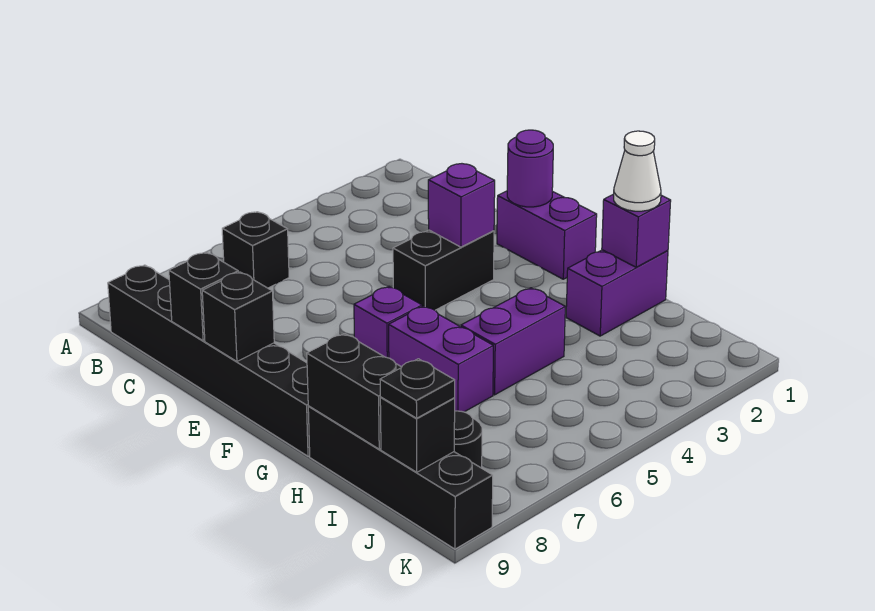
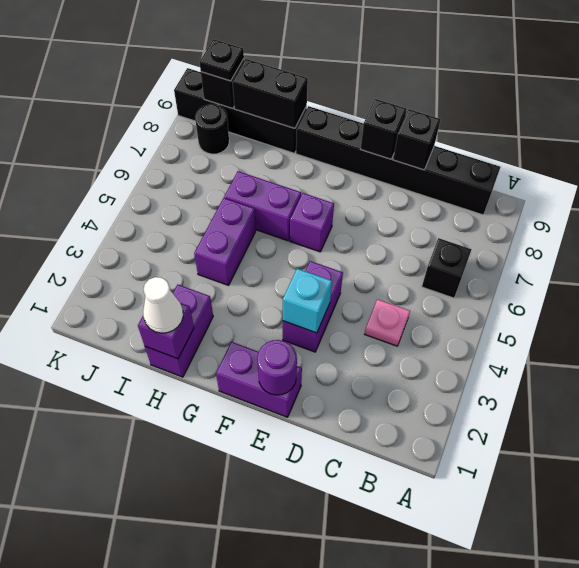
none -> pink 1x1 plate [365,299,410,346]
black 1x2 brick [393,230,494,310] -> purple 1x2 brick [283,261,343,352]
purple 1x1 brick [428,164,495,247] -> cyan 1x1 brick [283,269,332,333]

